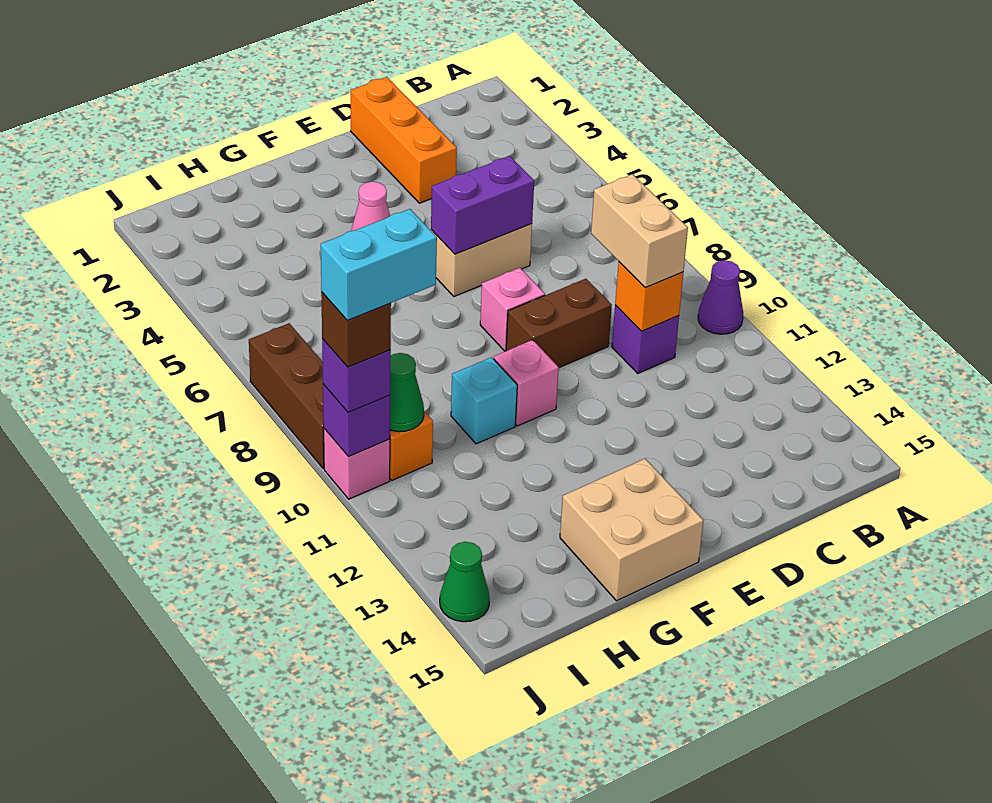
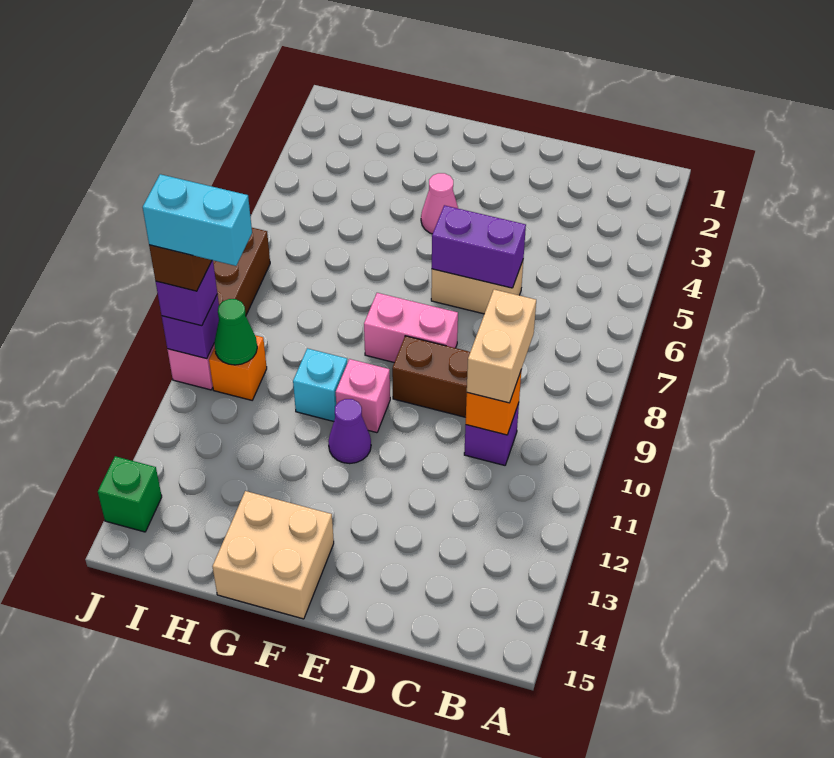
purple 1x1 cone [698,260,743,334] -> purple 1x1 cone moved to [328,399,371,464]
orange 1x3 brick [350,77,457,203] -> none
pink 1x1 brick [480,268,545,351] -> pink 1x2 brick [364,293,458,362]
green 1x1 cone [440,542,490,622] -> green 1x1 brick [98,456,162,532]

